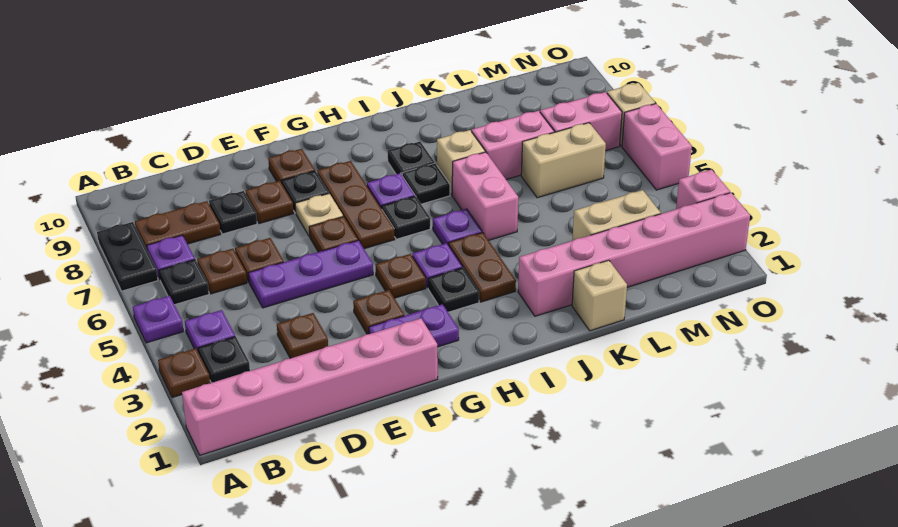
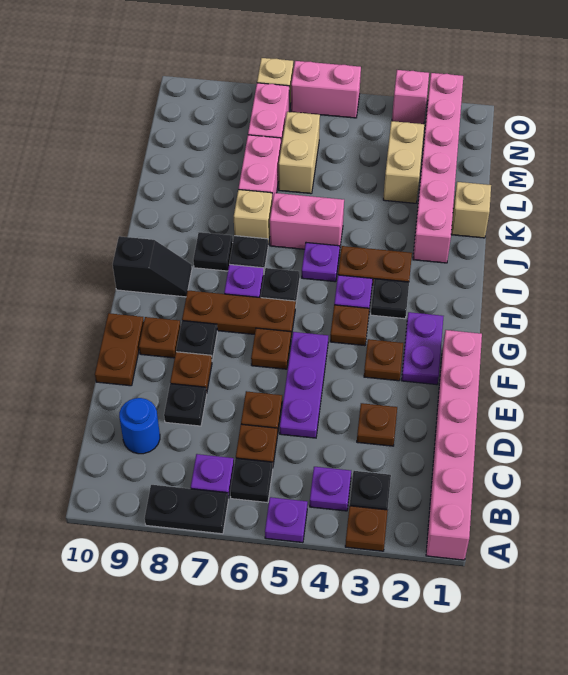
brown 1x2 plate [135,201,220,249] -> brown 1x2 plate moved to [95,313,144,386]
none -> blue 1x1 round brick [119,398,160,454]
tan 1x1 plate [295,193,343,237] -> none
none -> black 1x2 slope [113,236,192,297]

